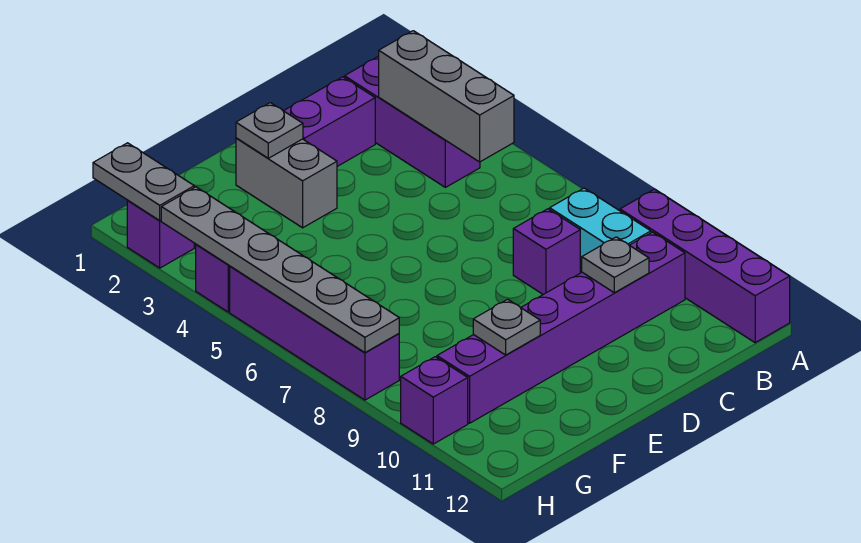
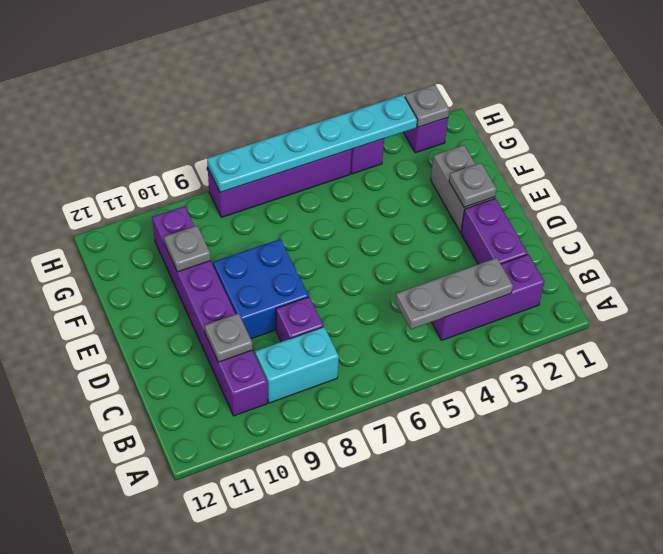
purple 1x4 brick [620,189,790,343] -> none
grey 1x3 brick [379,31,514,162] -> grey 1x3 plate [396,258,513,329]
none -> blue 2x2 brick [213,239,309,339]
grey 1x2 brick [236,138,337,228] -> grey 1x2 brick turned to [431,145,495,232]
grey 1x2 plate [93,143,194,220] -> grey 1x1 plate [405,85,449,127]
grey 1x6 plate [161,187,399,353] -> cyan 1x6 plate [207,95,417,192]
purple 1x1 brick [401,357,468,444] -> none

